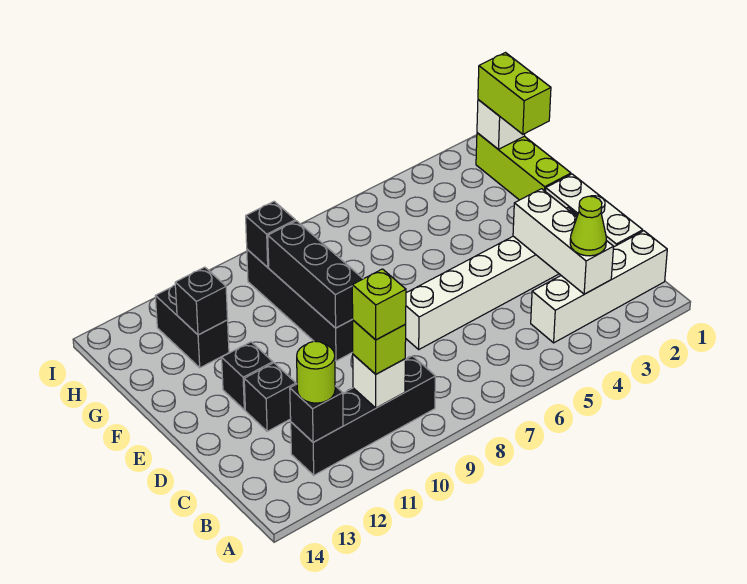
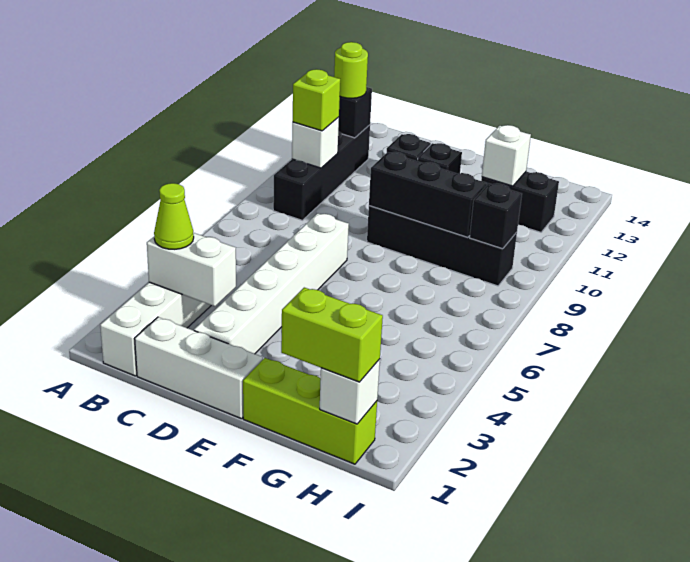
white 1x3 brick [513,189,614,294] -> white 1x2 brick [147,233,236,306]
lime 1x1 brick [352,269,406,340] -> none
black 1x1 brick [175,267,228,335] -> white 1x1 brick [482,125,531,186]

